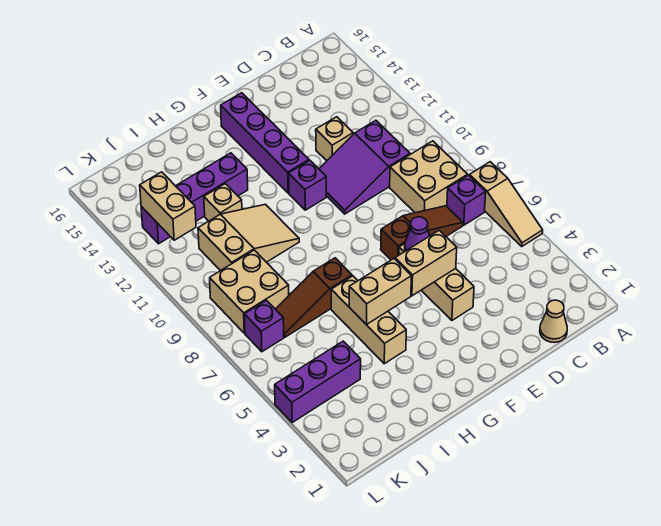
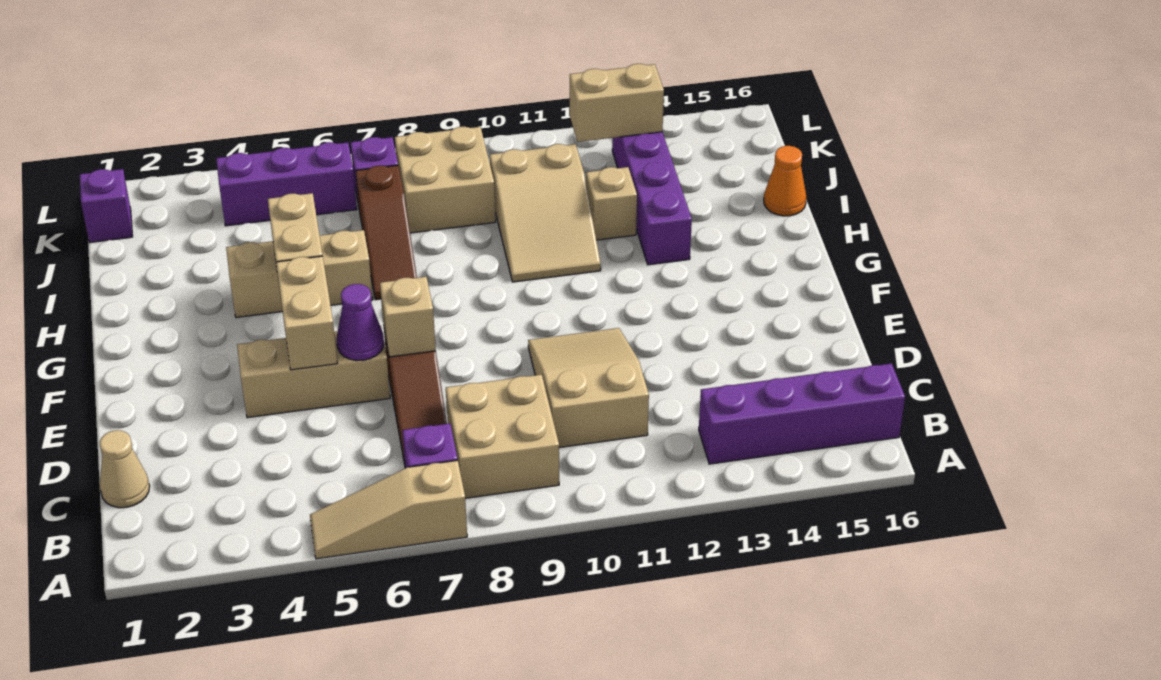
purple 2x3 slope [319,120,410,214] -> tan 2x3 slope [528,328,649,448]
tan 1x1 brick [316,117,353,161] -> tan 1x1 brick moved to [380,277,436,357]
purple 1x1 brick [289,160,326,210] -> purple 1x1 brick moved to [80,169,133,242]
purple 1x4 brick [221,93,309,193] -> purple 1x4 brick moved to [699,364,905,464]
brown 1x3 slope [276,258,352,337] -> brown 1x3 slope turned to [356,165,417,300]
none -> orange 1x1 cone [764,146,806,216]
purple 1x3 brick [275,341,361,423] -> purple 1x3 brick turned to [216,142,357,226]

